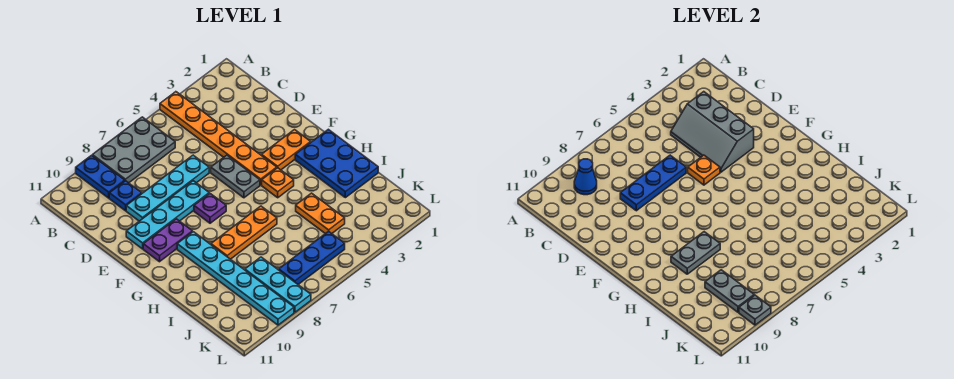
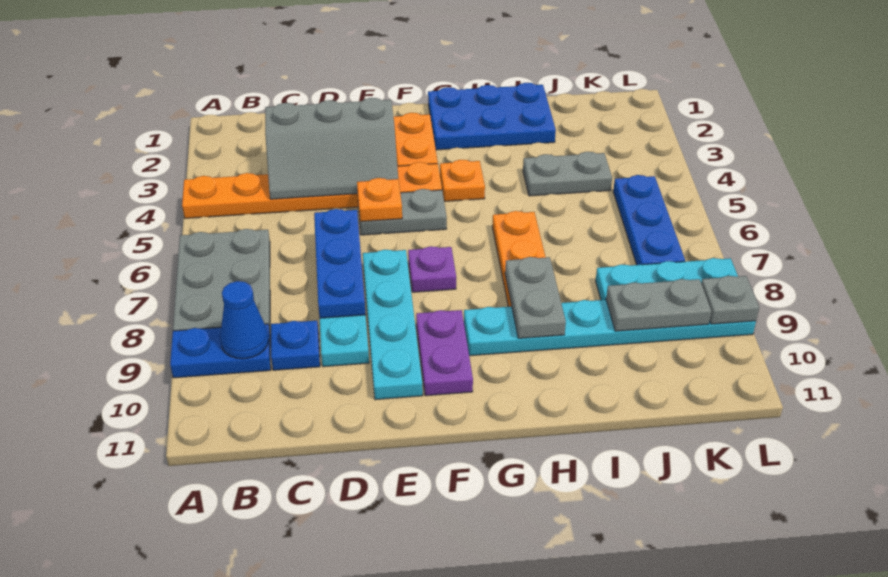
orange 1x2 plate [296,193,345,234] -> grey 1x2 plate [523,152,612,196]

